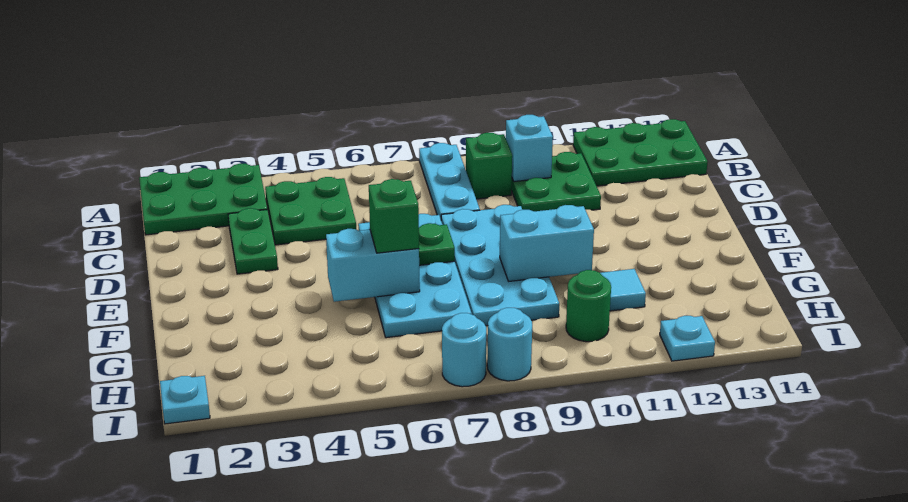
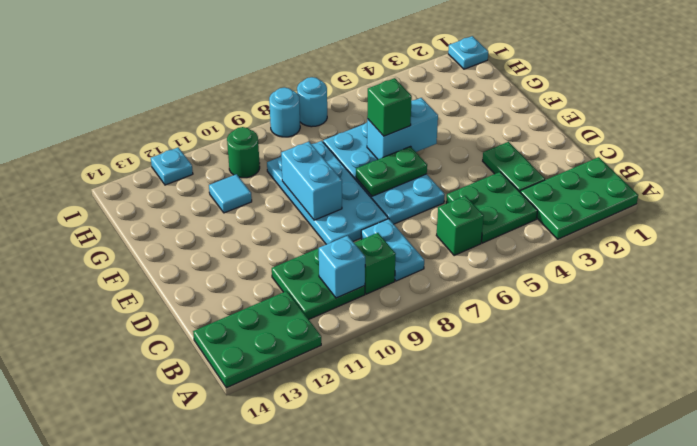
cyan 1x3 plate [419,143,480,219] -> cyan 1x2 plate [361,219,424,281]
none -> green 1x1 brick [436,196,484,256]
cyan 1x2 brick [500,205,594,281] -> cyan 1x2 brick turned to [281,142,342,220]

